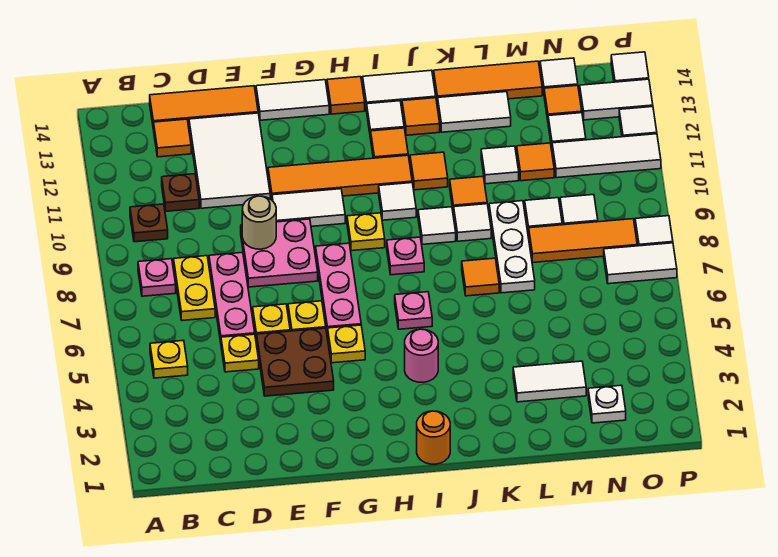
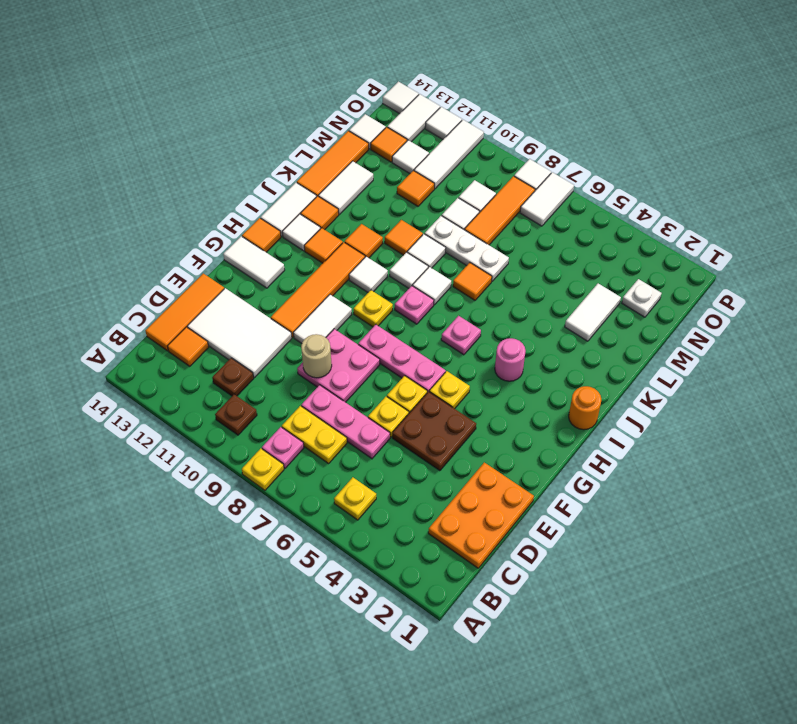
none -> orange 2x3 plate [428,462,534,568]
yellow 1x1 plate [221,334,259,372] -> yellow 1x1 plate moved to [242,448,284,490]
white 1x2 tile [256,80,329,120] -> white 1x2 tile turned to [223,236,285,288]
white 1x1 tile [481,146,519,184] -> white 1x1 tile moved to [413,267,451,305]

